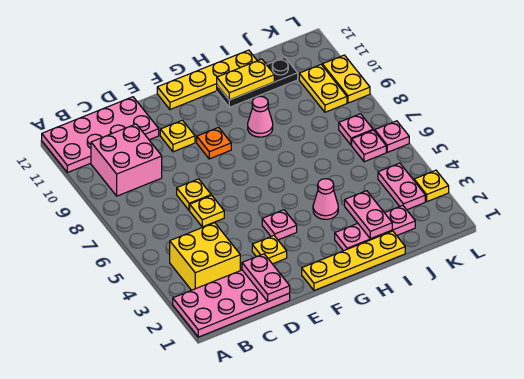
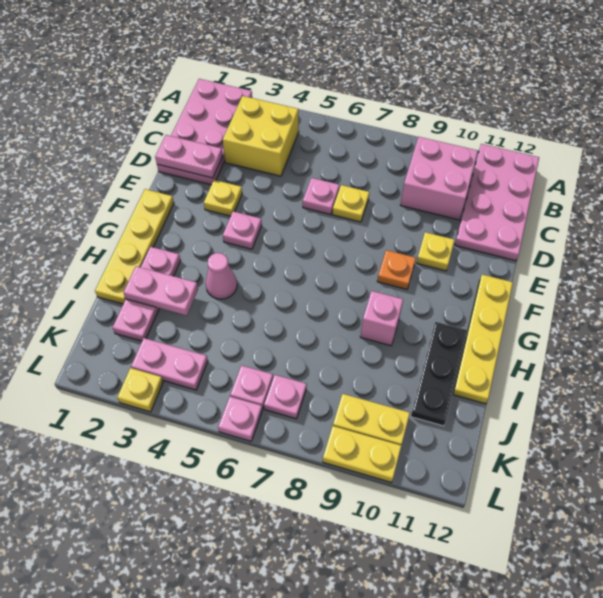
yellow 1x1 plate [190,195,224,227] -> pink 1x1 plate [303,178,339,215]
pink 1x1 cone [248,96,273,137] -> pink 1x1 brick [360,291,403,346]
yellow 1x2 plate [217,59,274,100] -> none

